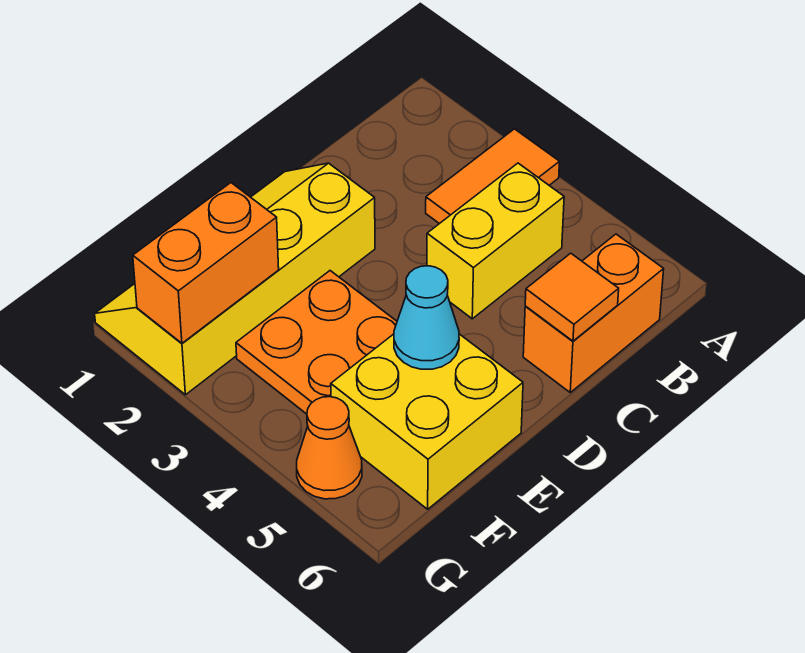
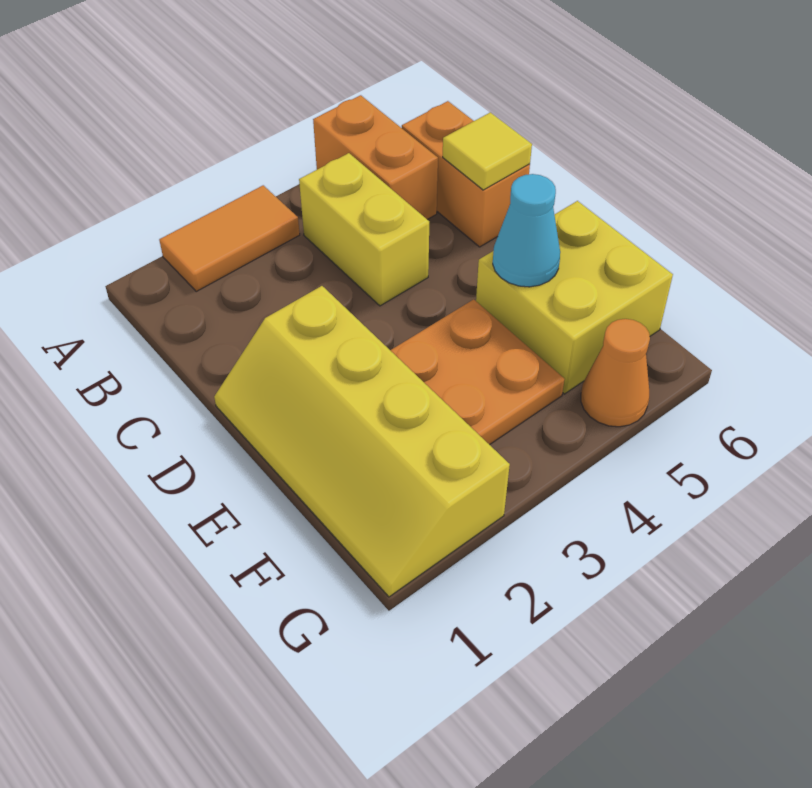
orange 1x2 tile [426,129,559,224] -> orange 1x2 tile turned to [159,185,300,291]
orange 1x1 tile [525,253,619,341] -> yellow 1x1 tile [443,112,532,190]
orange 1x2 brick [133,183,279,343] -> orange 1x2 brick moved to [313,95,438,220]

